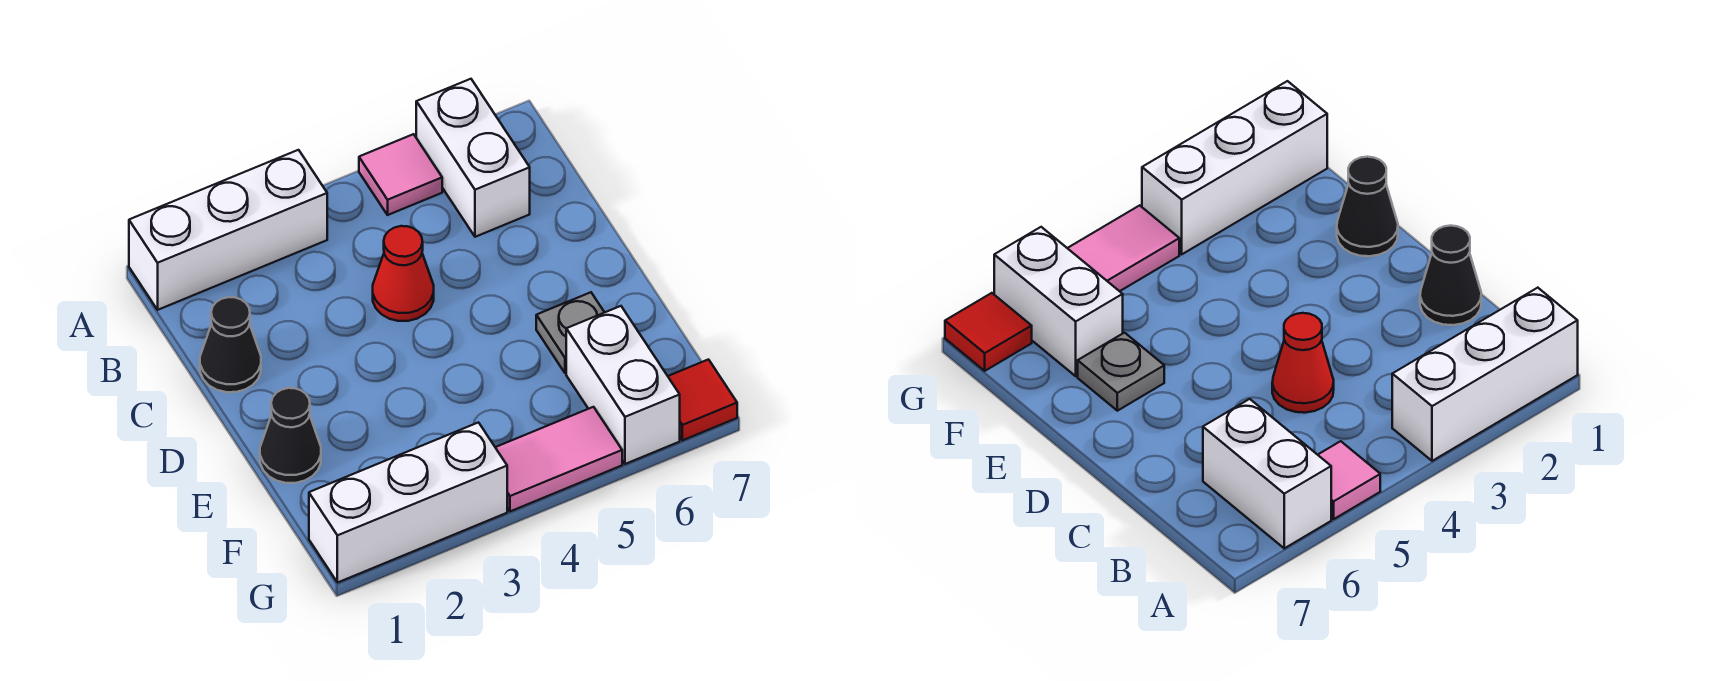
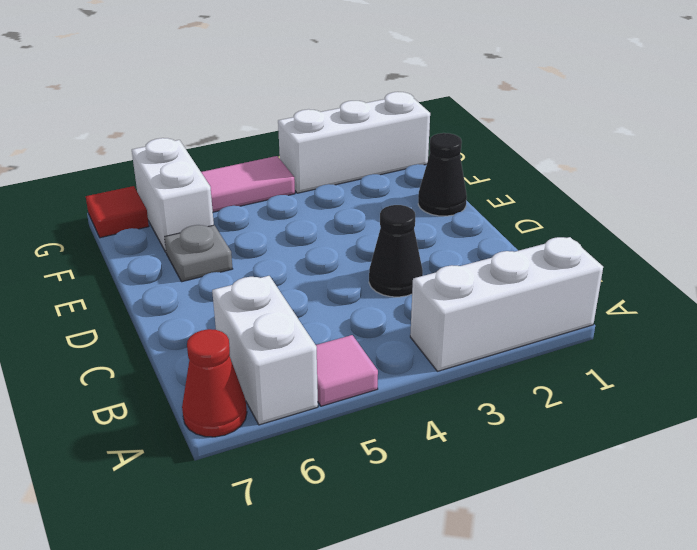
black 1x1 cone [200,297,261,392] -> black 1x1 cone moved to [369,205,423,297]
red 1x1 cone [373,226,434,321] -> red 1x1 cone moved to [182,329,247,437]

